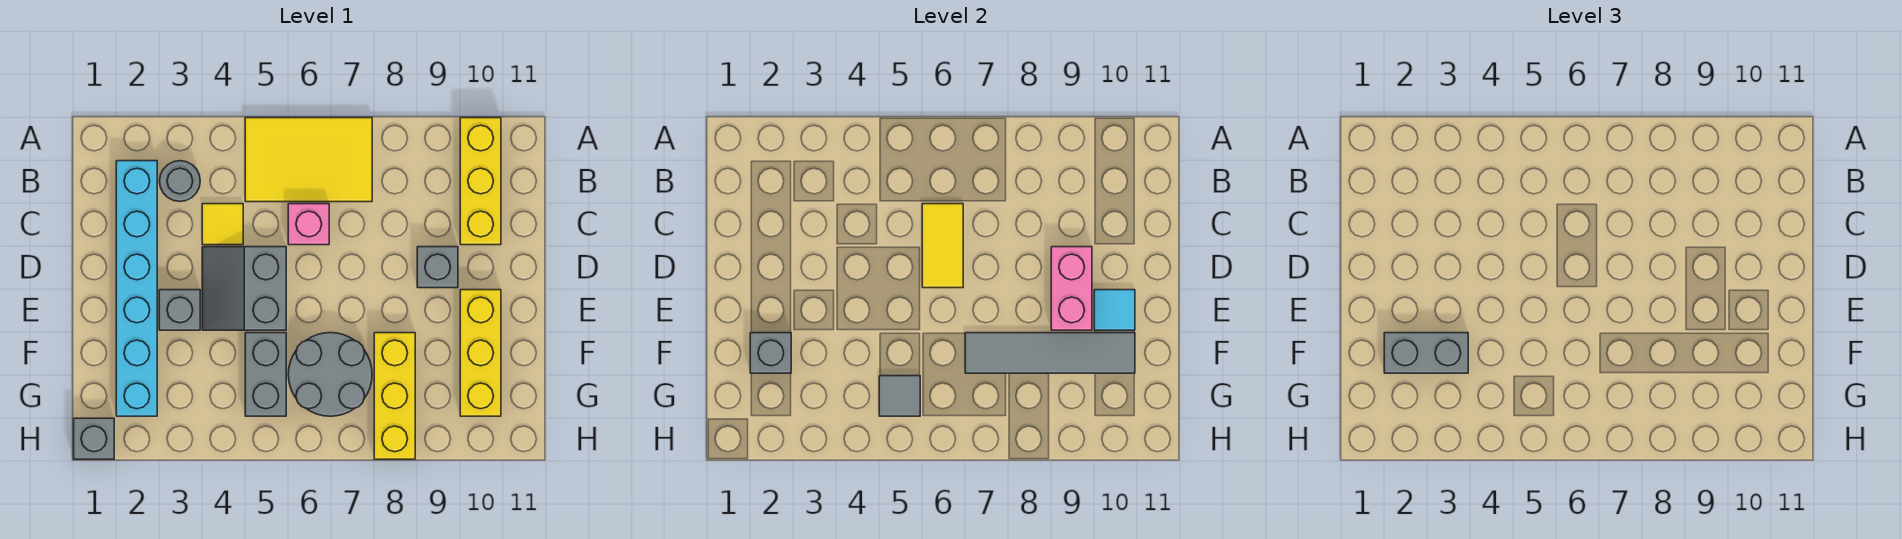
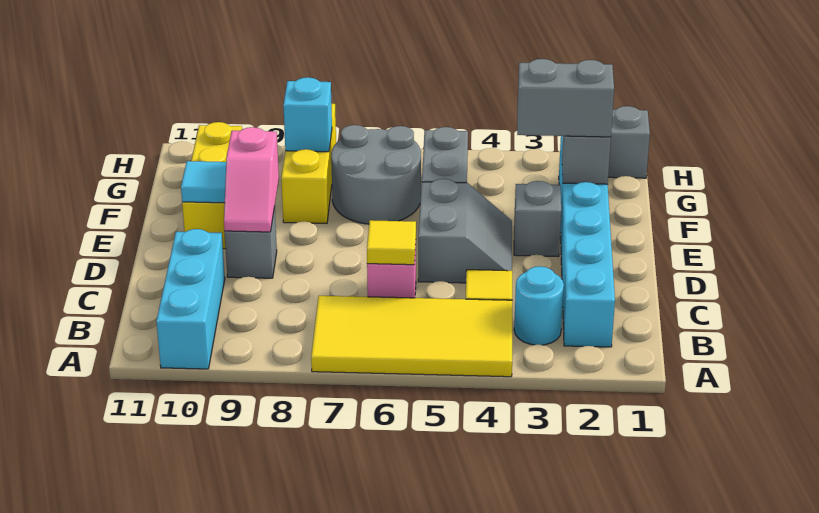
yellow 2x3 tile [245,118,372,202] -> yellow 2x4 tile [311,296,512,377]
yellow 1x3 brick [460,118,501,245] -> cyan 1x3 brick [156,229,225,369]
grey 1x1 round brick [160,161,200,202] -> cyan 1x1 round brick [514,266,564,345]
yellow 1x2 tile [922,204,963,288] -> yellow 1x1 tile [367,220,416,265]
pink 1x2 brick [1051,247,1092,330] -> pink 1x2 slope [224,127,279,232]
grey 1x4 tile [965,333,1135,373] -> none
grey 1x1 tile [879,376,920,416] -> none
none -> cyan 1x1 brick [283,77,332,152]

